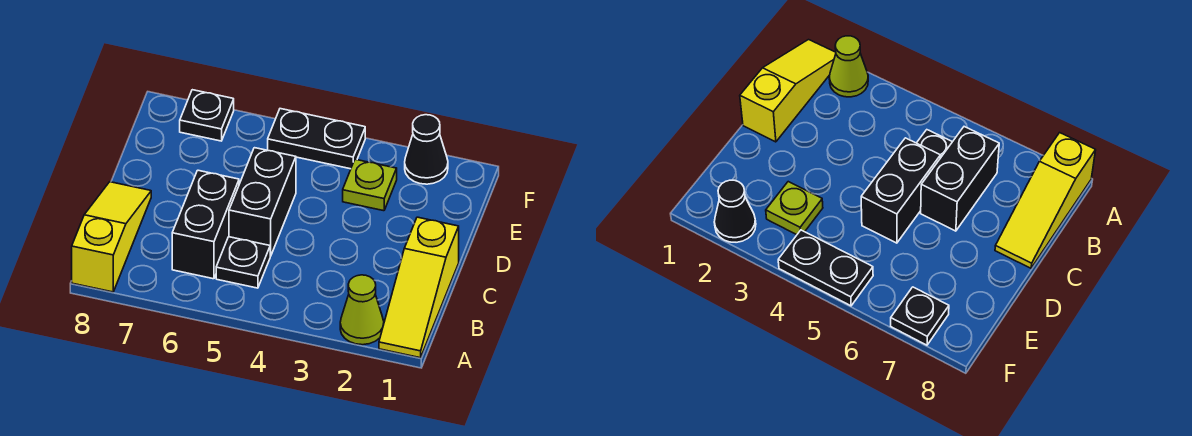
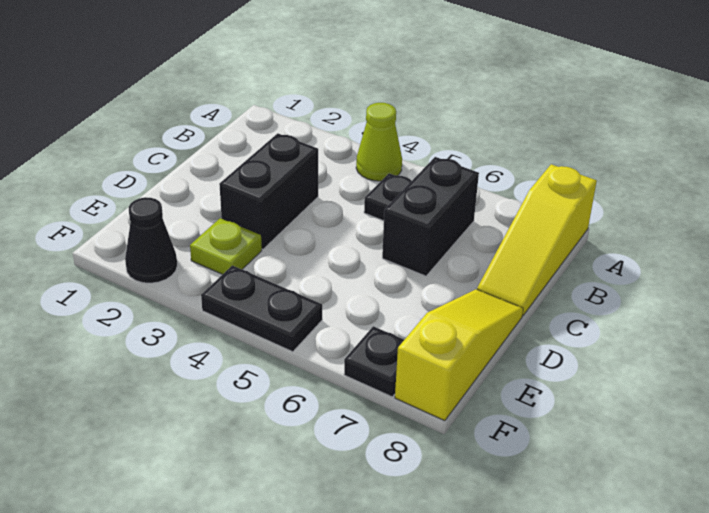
yellow 1x3 slope [379,217,459,358] -> yellow 1x3 slope moved to [395,289,523,421]
lime 1x1 cone [340,275,384,345] -> lime 1x1 cone moved to [356,103,402,181]
black 1x2 brick [229,148,296,256] -> black 1x2 brick moved to [219,133,318,249]

